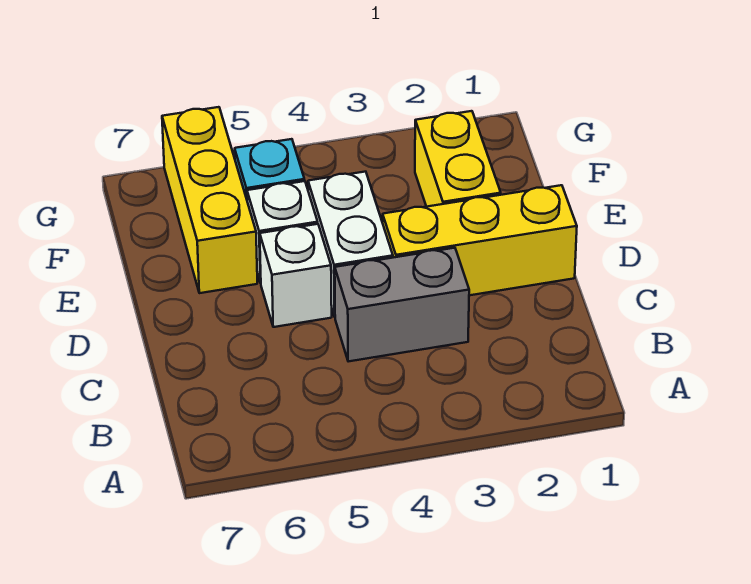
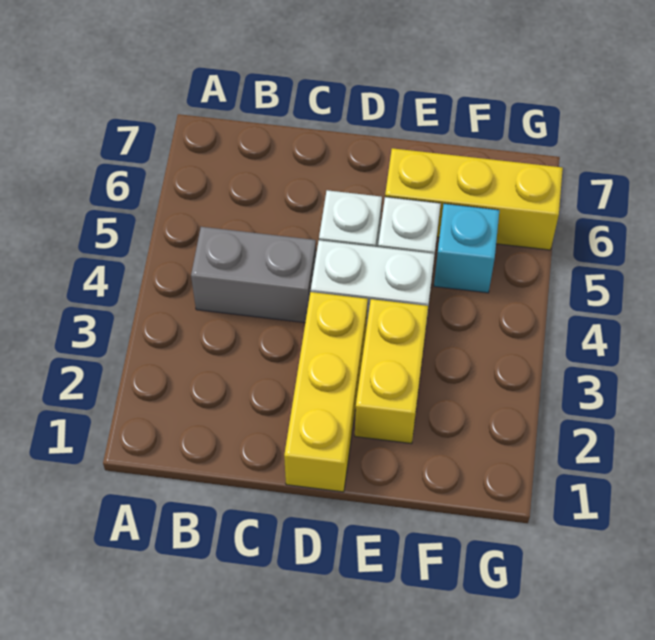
grey 1x2 brick [335,248,469,362] -> grey 1x2 brick turned to [191,227,316,323]
yellow 1x2 brick [415,111,501,207] -> yellow 1x2 brick turned to [355,299,428,444]

